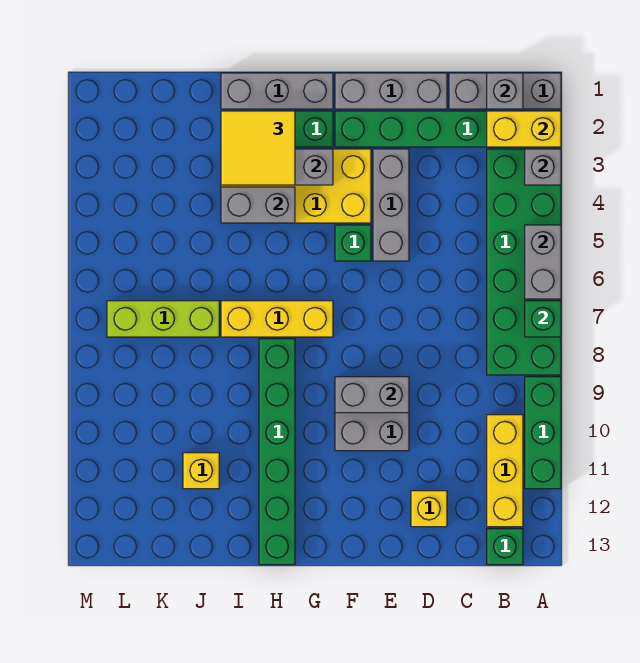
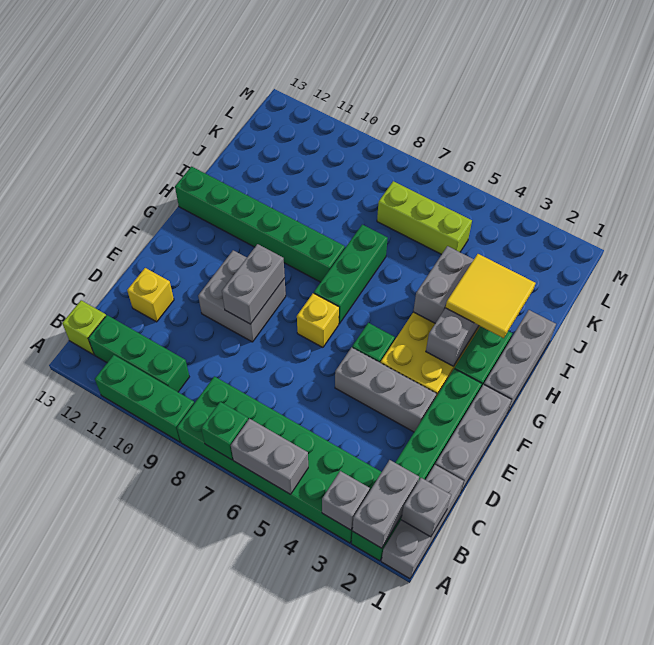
yellow 1x2 brick [487,111,561,147] -> grey 1x2 brick [352,460,419,548]
yellow 1x3 brick [487,415,523,527] -> green 1x3 brick [88,315,189,392]
green 1x1 brick [487,529,523,565] -> lime 1x1 brick [62,300,106,355]
yellow 1x3 brick [221,301,333,337] -> green 1x3 brick [314,225,388,324]
lime 1x3 brick [107,301,219,337] -> lime 1x3 brick turned to [377,181,472,255]
yellow 1x1 brick [183,453,219,489] -> yellow 1x1 brick moved to [297,293,339,347]

